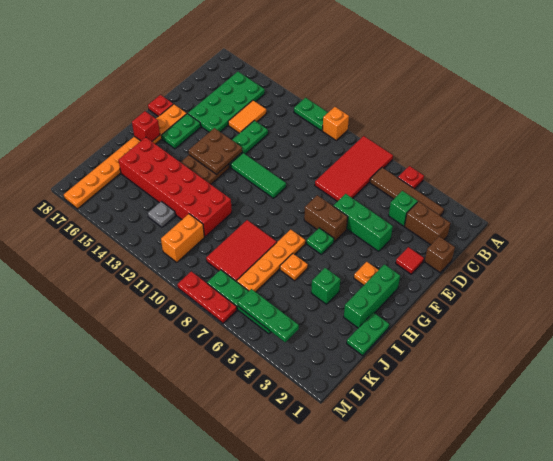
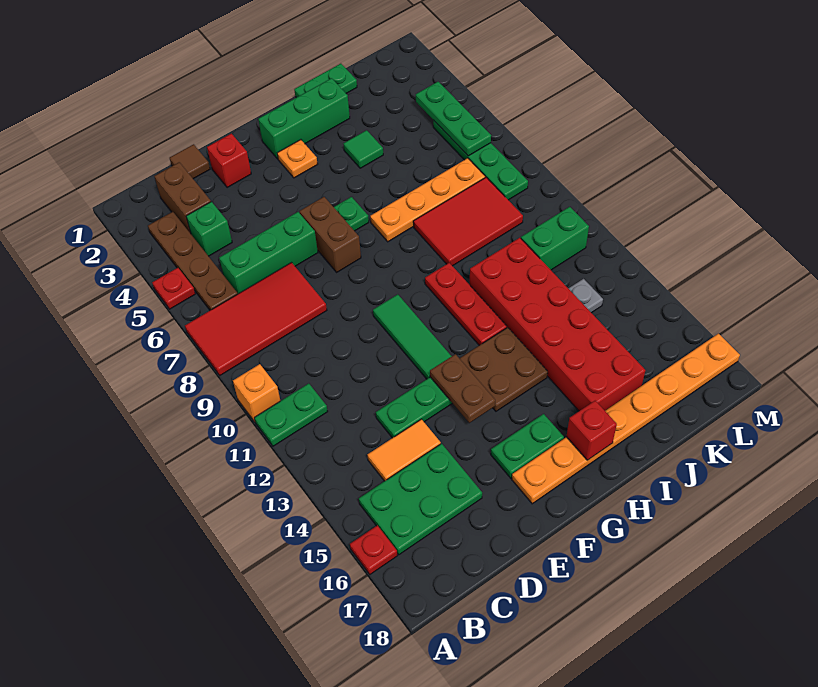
green 1x2 plate [294,98,328,131] -> green 1x2 plate turned to [254,384,328,446]
brown 1x4 tile [370,168,444,216] -> brown 1x4 plate [148,212,238,310]
green 2x4 plate [188,72,265,132] -> green 2x3 plate [359,444,482,555]
brown 1x1 brick [425,237,455,273] -> brown 1x1 tile [170,144,210,179]
red 1x1 tile [396,247,424,274] -> red 1x1 brick [207,134,251,188]
green 1x3 brick [334,194,393,251] -> green 1x3 brick turned to [219,212,318,294]
brown 2x2 plate [188,128,242,174] -> brown 1x2 plate [430,354,495,423]
red 1x1 plate [148,95,173,117] -> red 1x1 plate moved to [350,525,397,574]
green 1x1 brick [311,268,340,304] -> green 1x1 tile [344,130,383,168]
orange 1x1 plate [280,254,308,281] -> none
orange 1x2 brick [161,214,204,262] -> green 1x2 brick [521,207,589,270]
red 1x3 plate [178,271,237,323] -> red 1x3 plate moved to [425,263,507,345]

